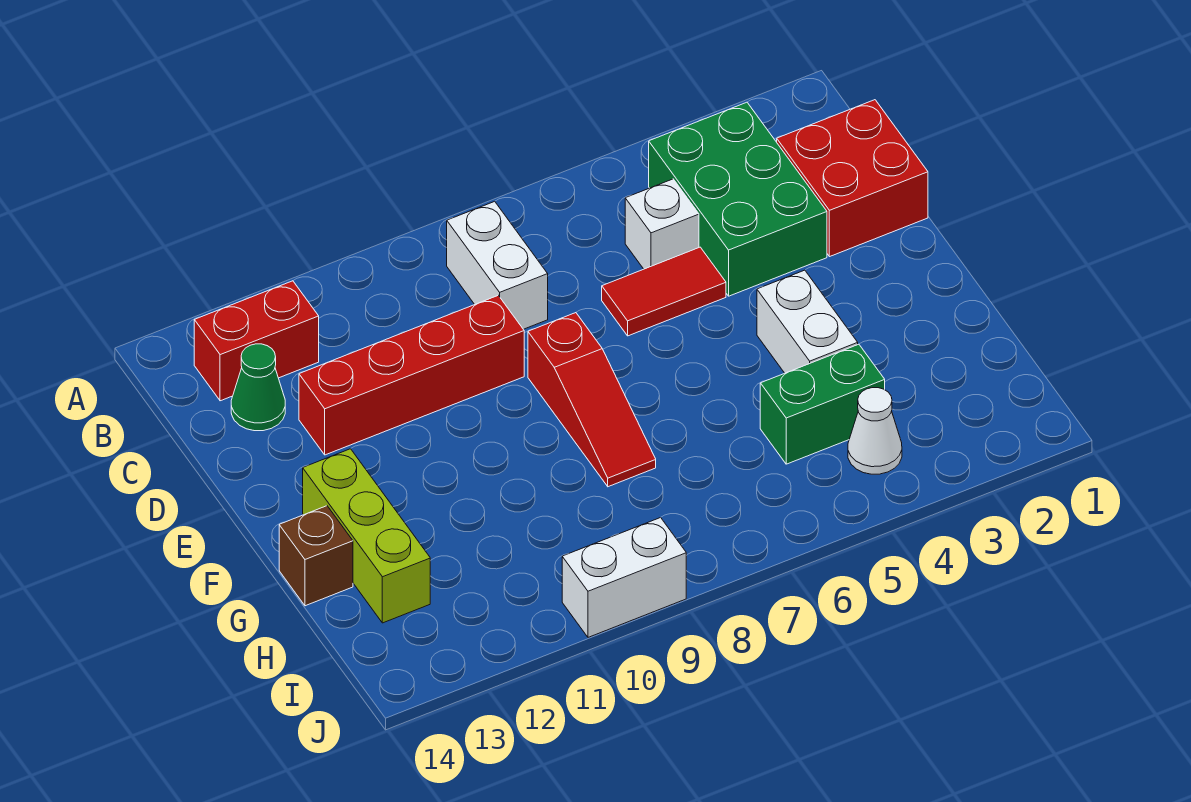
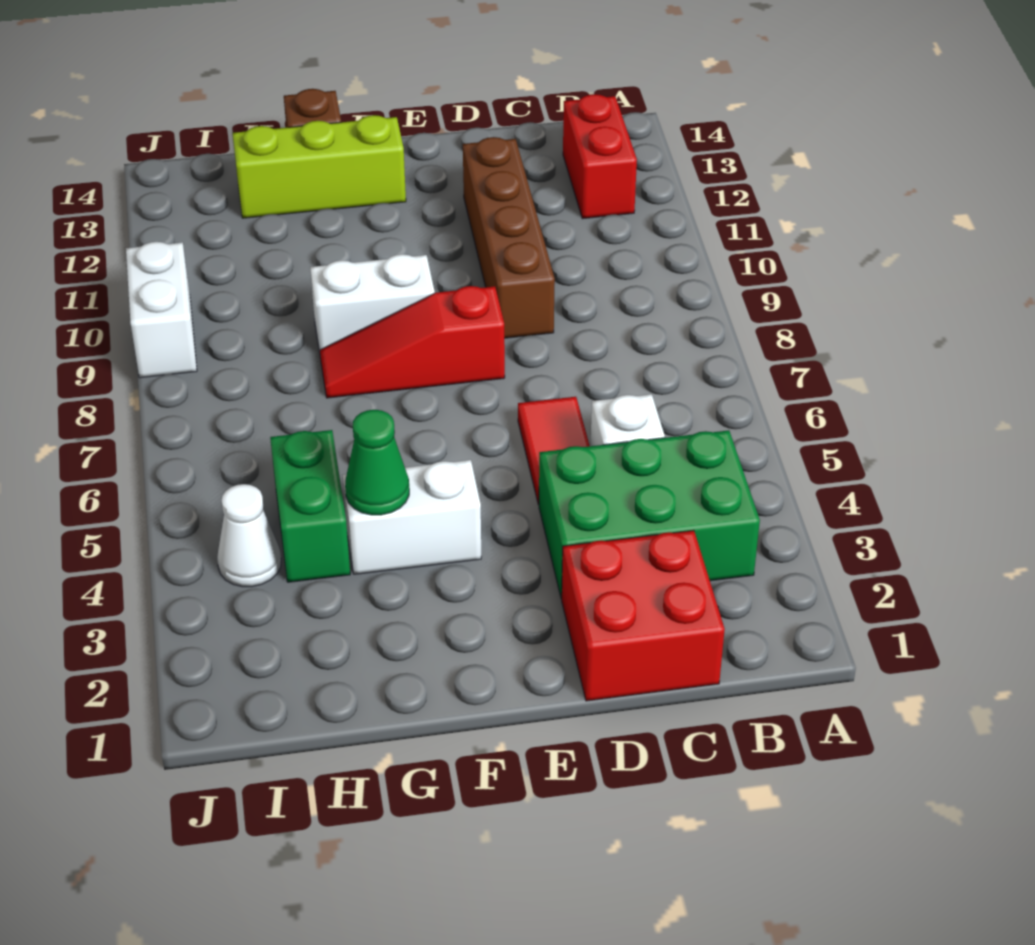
white 1x2 brick [447,202,548,329] -> white 1x2 brick moved to [310,254,435,353]
green 1x1 cone [231,344,285,431] -> green 1x1 cone moved to [345,410,409,515]
red 1x4 brick [299,295,524,455] -> brown 1x4 brick [463,137,555,338]

